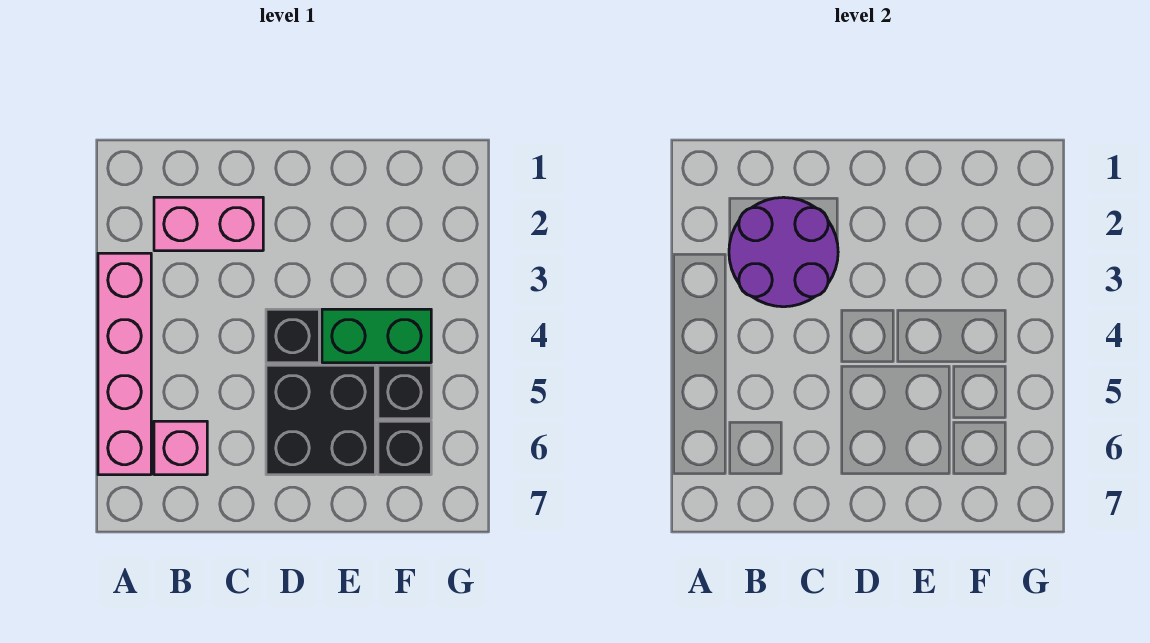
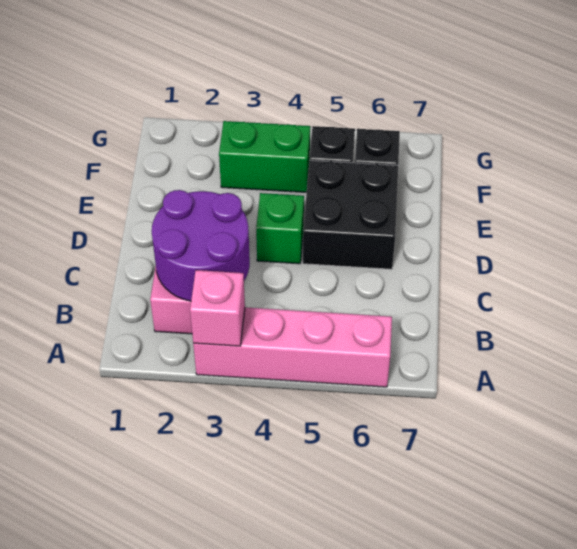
pink 1x1 brick [154,421,207,475] -> pink 1x1 brick moved to [190,270,245,346]
black 1x1 brick [266,309,319,363] -> green 1x1 brick [256,193,304,264]
green 1x2 brick [322,309,431,363] -> green 1x2 brick turned to [219,121,310,192]

